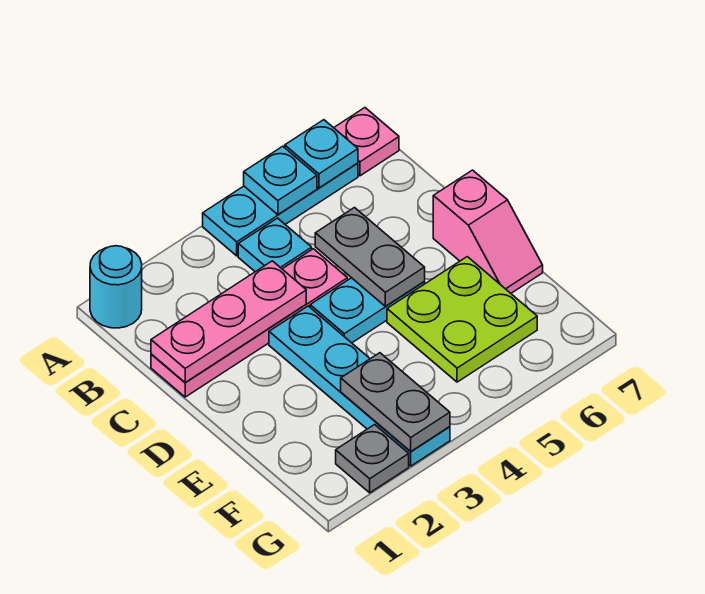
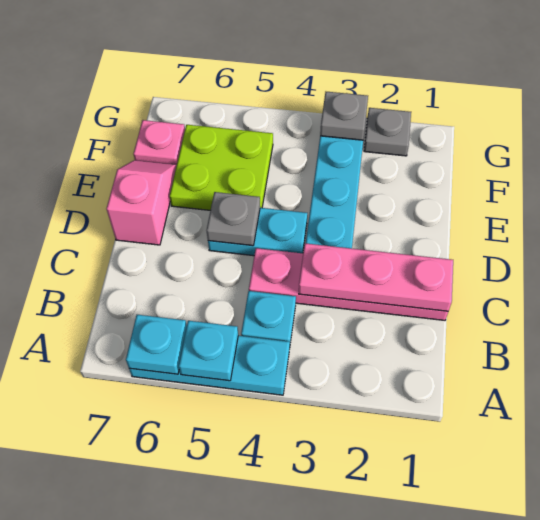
cyan 1x1 round brick [90,246,142,328] -> none
pink 1x1 plate [334,108,399,176] -> pink 1x1 plate moved to [133,120,185,165]
grey 1x2 plate [315,208,425,306] -> grey 1x1 plate [207,192,260,246]
grey 1x2 plate [341,353,450,452] -> grey 1x1 plate [320,92,368,140]

